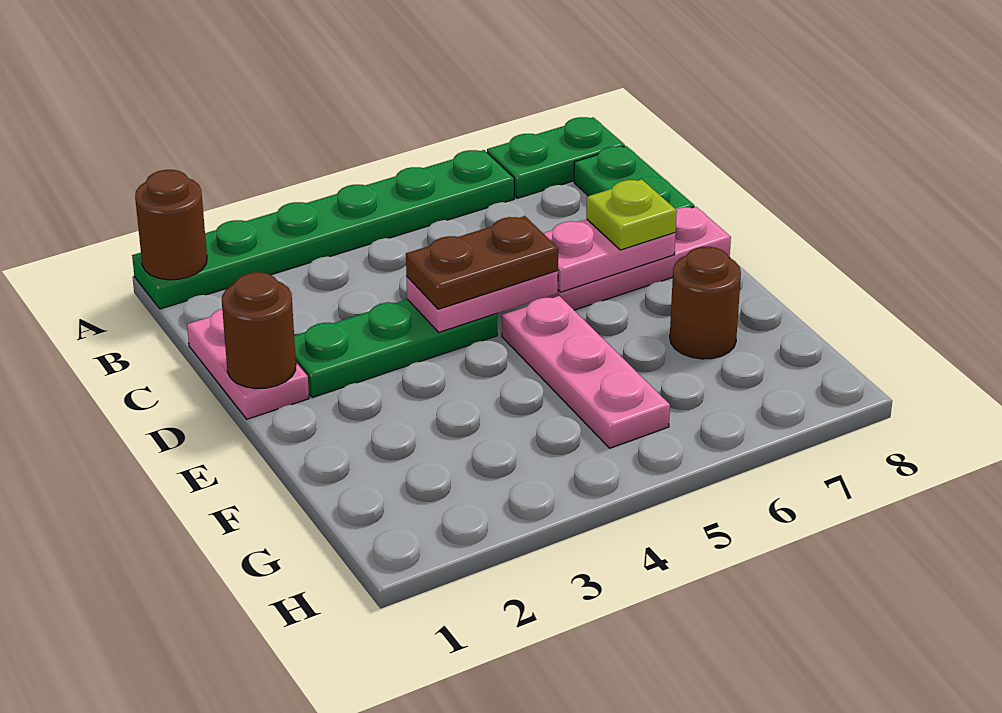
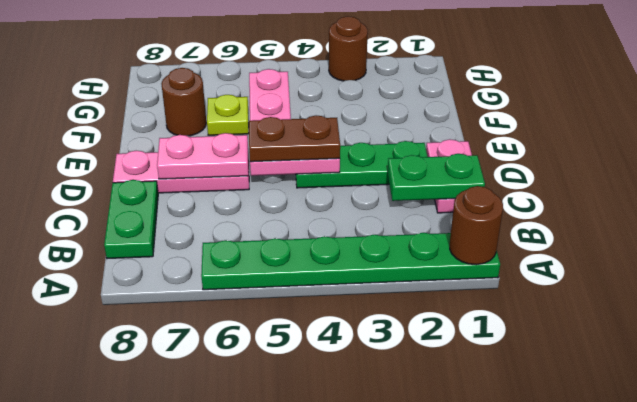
green 1x2 plate [487,117,625,198] -> green 1x2 plate moved to [388,154,485,201]
brown 1x1 round brick [222,272,296,389] -> brown 1x1 round brick moved to [329,16,368,81]
lime 1x1 plate [586,179,677,250] -> lime 1x1 plate moved to [207,95,249,135]

